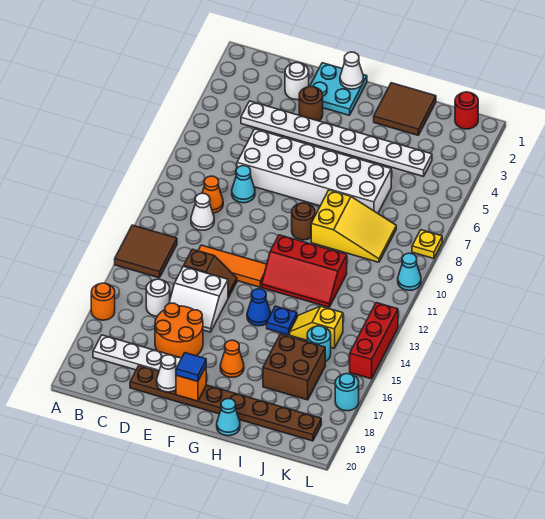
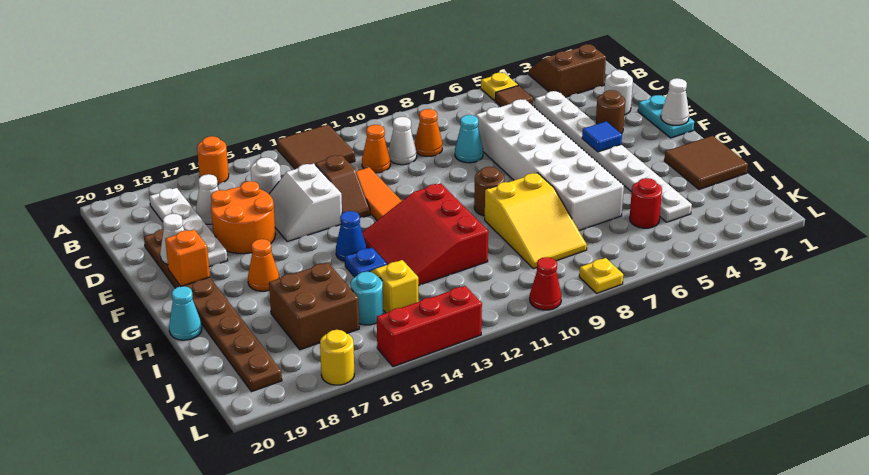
none -> brown 2x2 slope [529,44,606,97]
none -> yellow 1x1 plate [481,73,518,101]
none -> brown 1x1 tile [495,86,533,107]
none -> orange 1x1 cone [362,125,390,173]
none -> white 1x1 cone [196,174,218,224]
cyan 2x2 plate [310,63,367,115] -> cyan 1x2 plate [638,95,694,138]
blue 1x1 tile [176,353,206,382] -> blue 1x1 tile moved to [582,121,622,152]
red 2x3 slope [262,235,347,307] -> red 3x3 slope [362,183,488,285]
red 1x1 round brick [455,92,478,129] -> red 1x1 round brick moved to [630,178,662,228]
cyan 1x1 cone [398,253,421,290] -> red 1x1 cone [530,257,561,310]
cyan 1x1 round brick [335,374,359,411] -> yellow 1x1 round brick [320,330,354,385]

